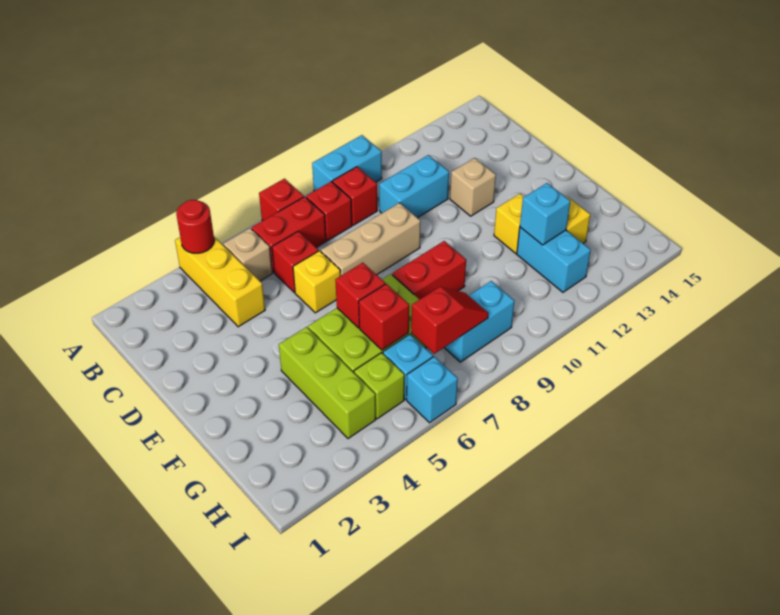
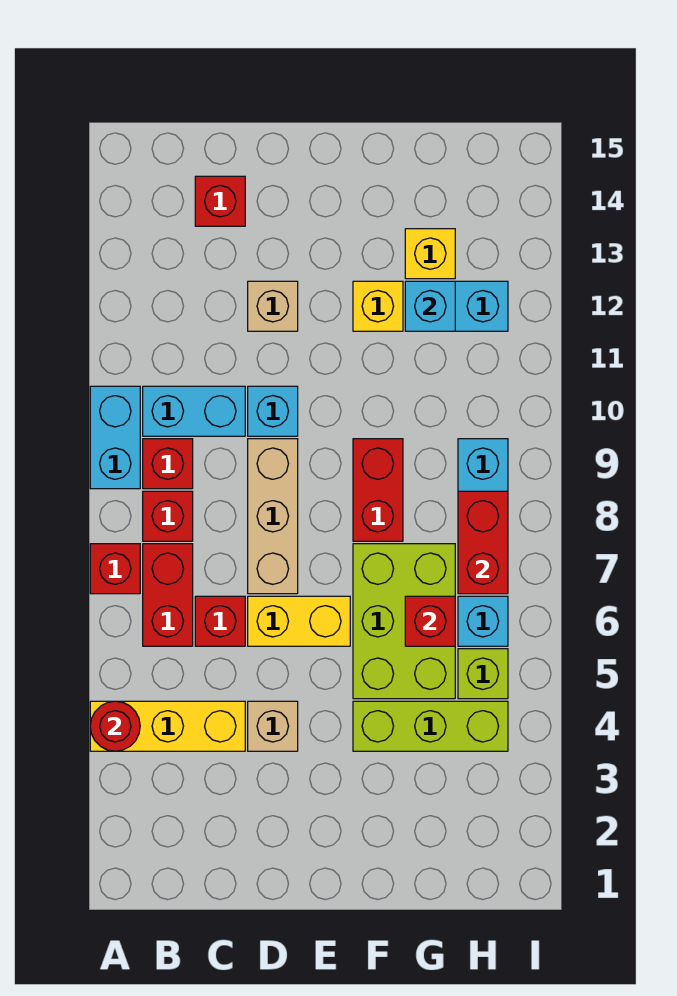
tan 1x1 brick [223,228,272,281] -> tan 1x1 brick moved to [248,701,298,751]
cyan 1x2 brick [379,155,449,218] -> cyan 1x2 brick turned to [143,386,245,436]
yellow 1x1 brick [293,251,340,313] -> yellow 1x2 brick [248,596,350,646]
red 1x1 brick [335,263,385,328] -> red 1x1 brick moved to [195,176,245,226]
red 1x2 slope [411,287,488,354] -> red 1x2 brick [458,491,508,594]
cyan 1x1 brick [407,357,458,423] -> cyan 1x1 brick moved to [248,386,298,436]

